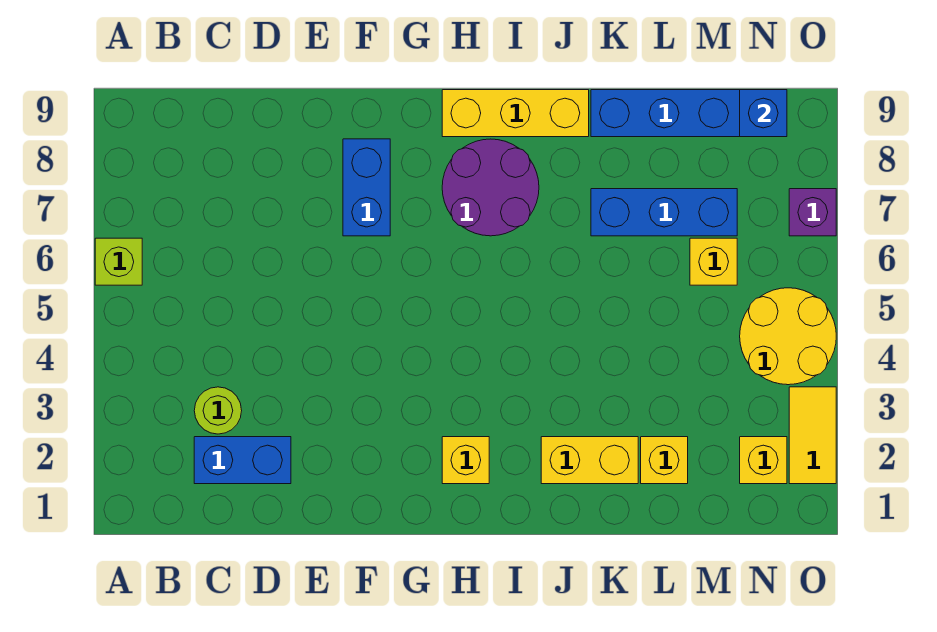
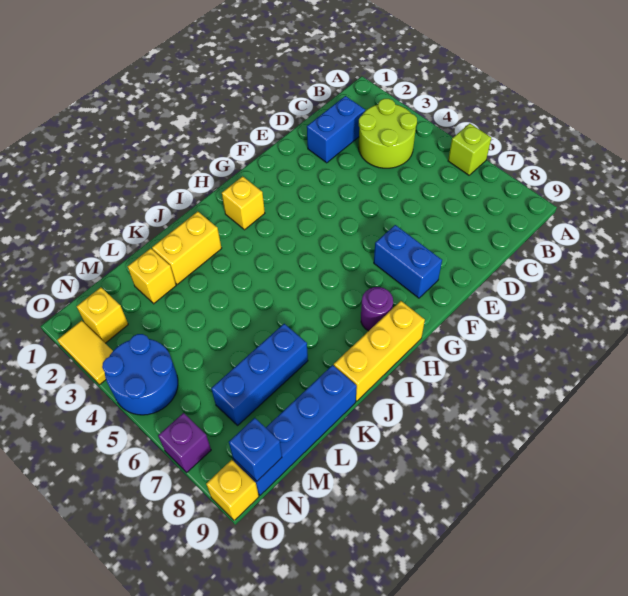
lime 1x1 round brick [194,387,242,434] -> lime 2x2 round brick [358,99,417,168]
purple 2x2 round brick [442,139,539,236] -> purple 1x1 round brick [361,287,393,331]
yellow 1x1 brick [690,238,737,285] -> yellow 1x1 brick moved to [206,460,259,521]
yellow 2x2 round brick [740,288,836,385] -> blue 2x2 round brick [102,334,178,415]

